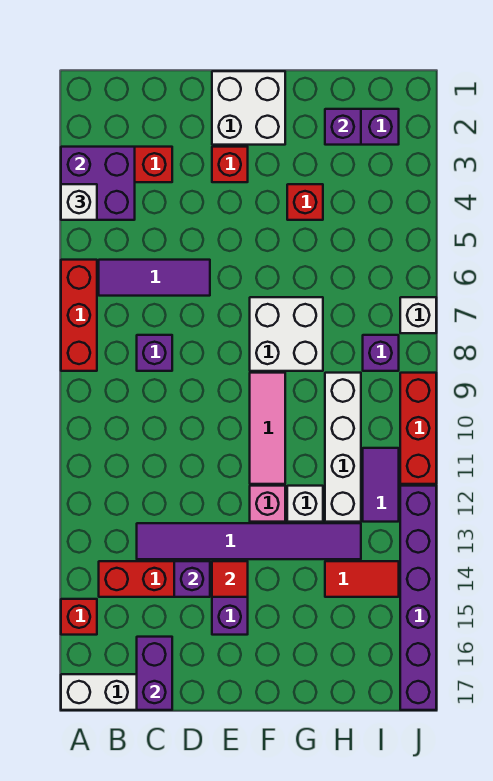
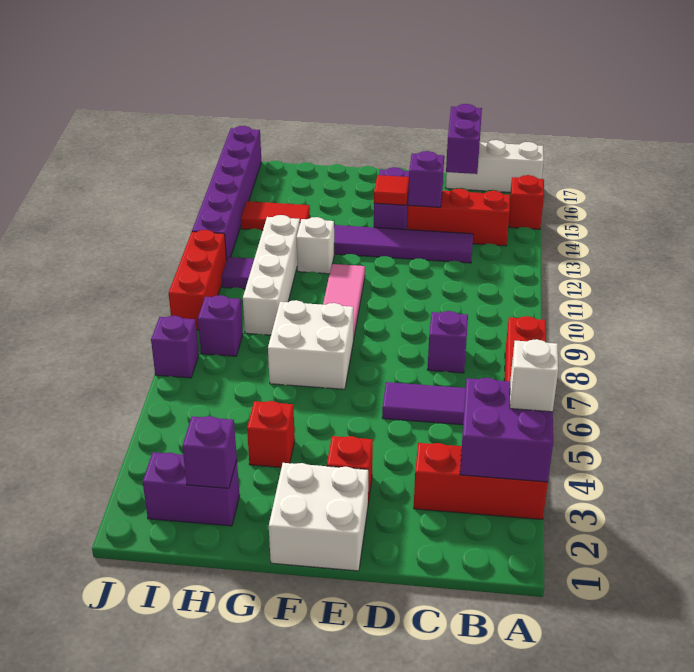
pink 1x1 brick [250,486,285,522] -> none
purple 1x2 tile [363,448,399,522] -> purple 1x1 tile [222,257,254,289]
white 1x1 brick [400,297,436,333] -> purple 1x1 brick [151,316,199,378]

